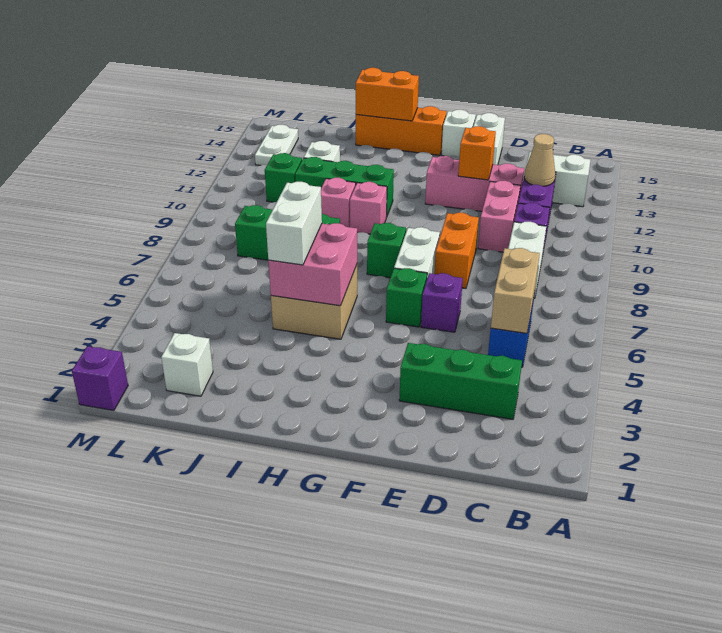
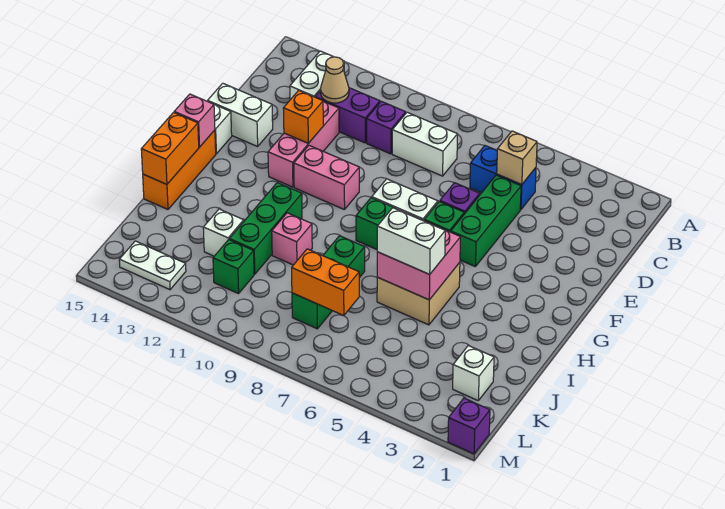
green 1x3 brick [399,343,522,419] -> green 1x3 brick moved to [451,175,521,267]
tan 1x2 brick [491,248,540,333] -> tan 1x1 brick [497,131,537,185]
pink 1x2 brick [478,181,520,252] -> pink 1x2 brick moved to [294,146,359,210]
orange 1x2 brick [434,213,479,288] -> orange 1x2 brick moved to [292,249,359,316]
pink 1x1 brick [350,182,387,234] -> pink 1x1 brick moved to [174,94,215,147]

